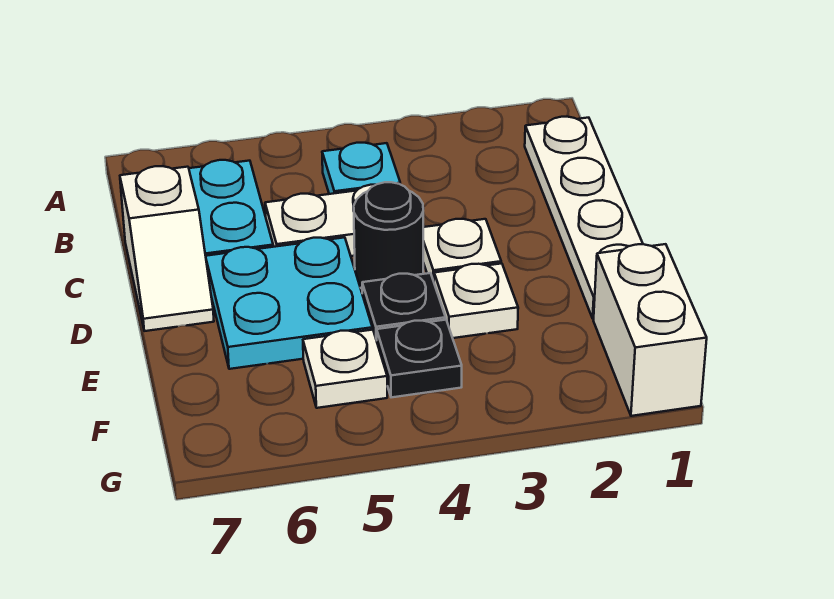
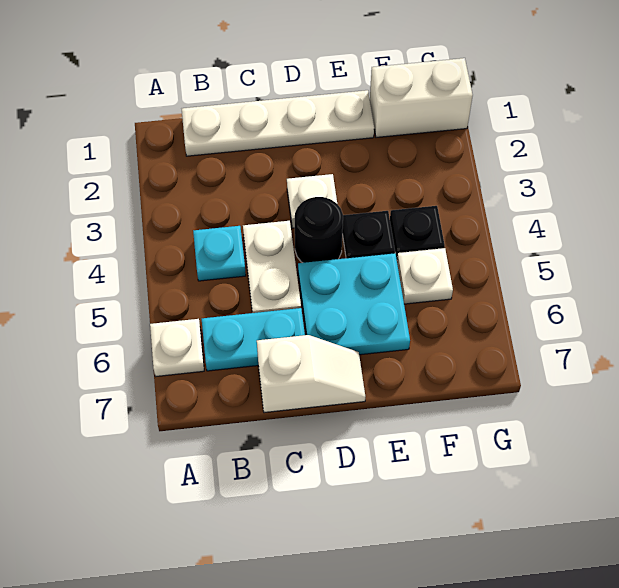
white 1x1 plate [434,263,518,338] -> white 1x1 plate moved to [150,319,204,377]

